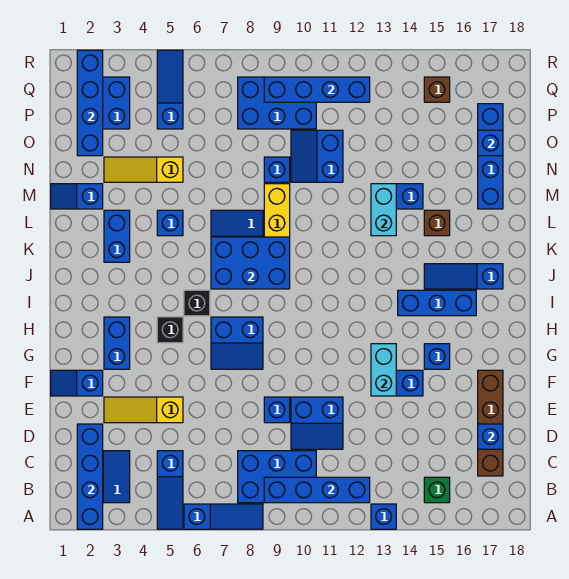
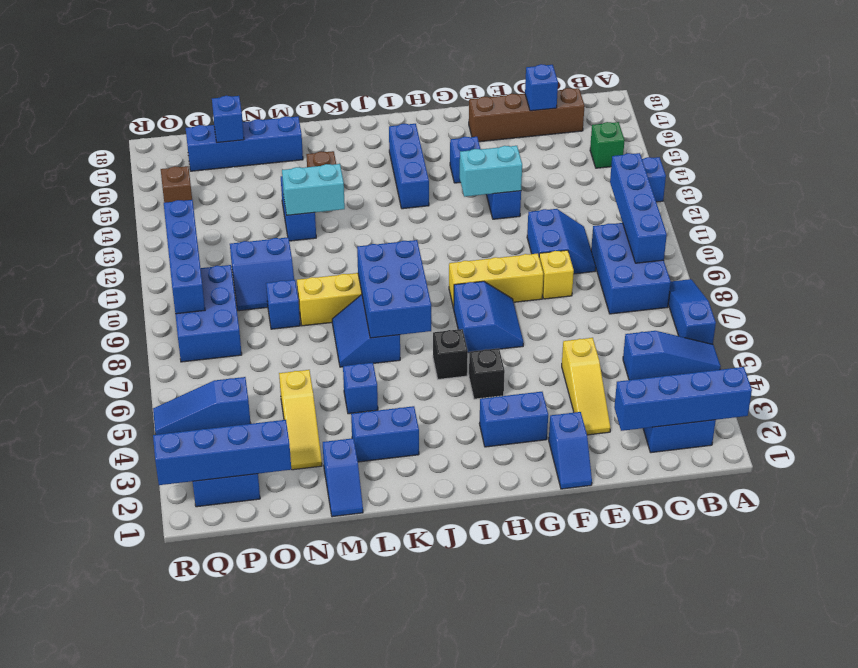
blue 1x1 brick [264,397,290,423] -> yellow 1x1 brick [539,250,574,299]
none -> yellow 1x3 brick [449,253,544,309]
blue 1x3 slope [424,264,503,289] -> none

